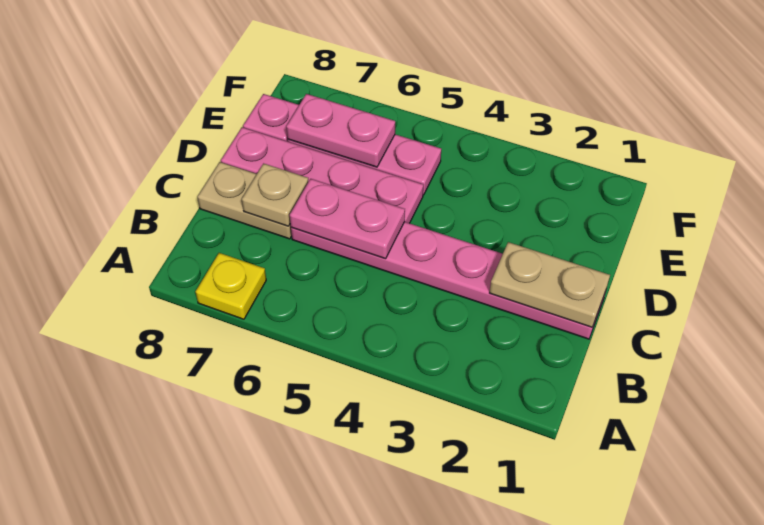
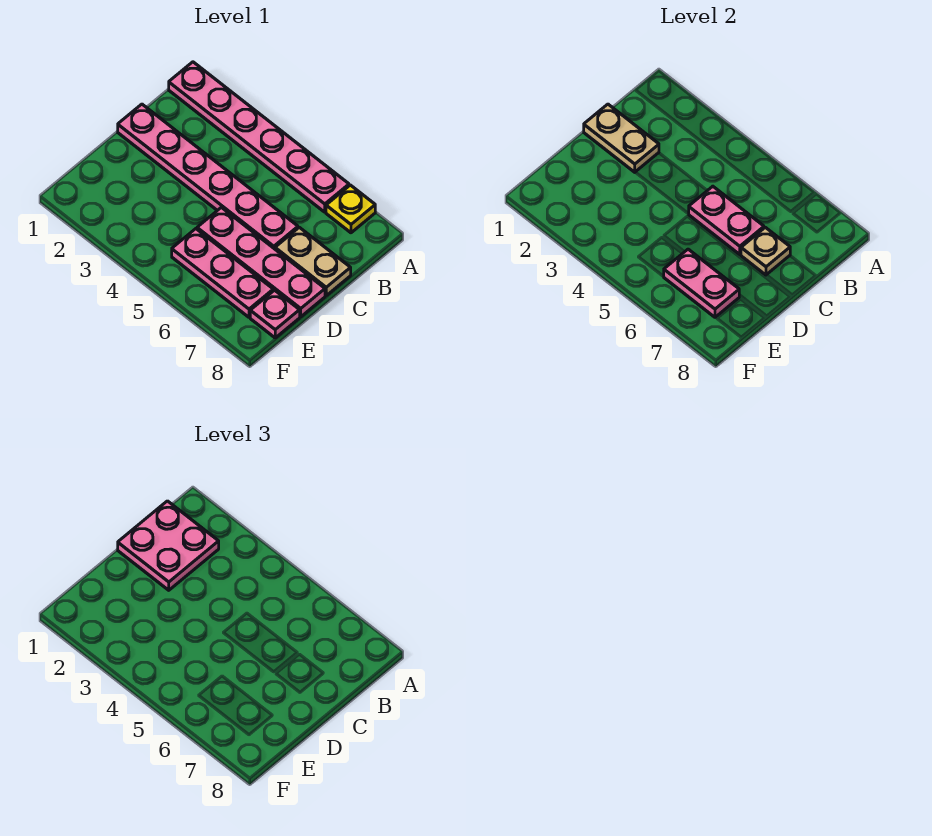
none -> pink 1x6 plate [169,62,349,212]
none -> pink 2x2 plate [118,501,219,590]

